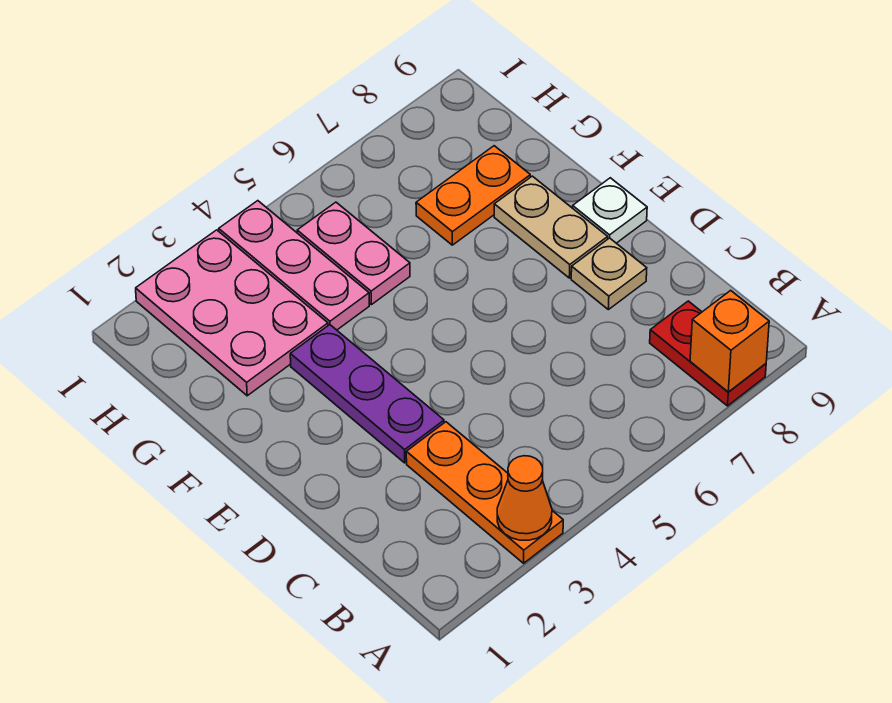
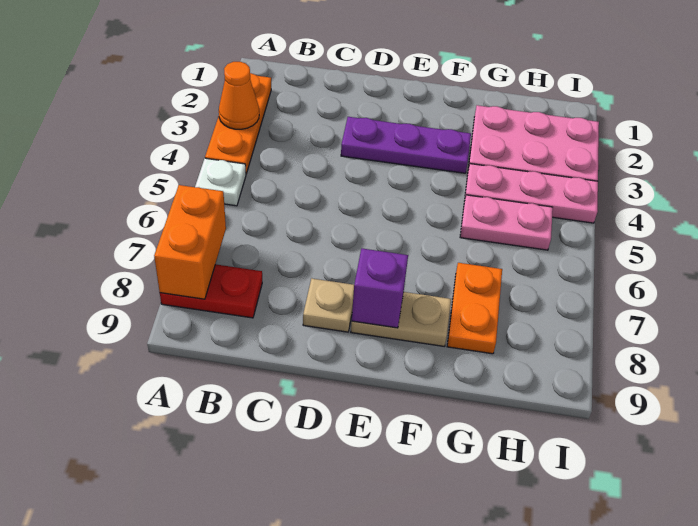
orange 1x3 plate [406,422,563,563] -> orange 1x3 plate turned to [205,73,271,174]
orange 1x1 brick [690,290,769,392] -> orange 1x2 brick [154,185,226,299]
none -> purple 1x1 brick [352,249,408,328]
white 1x1 plate [573,178,647,243] -> white 1x1 plate moved to [195,158,246,206]

